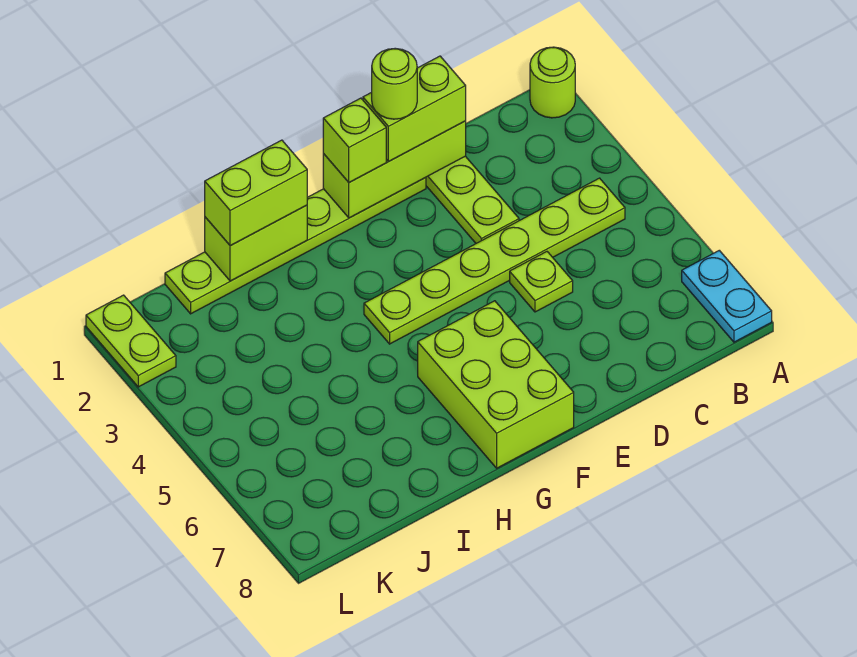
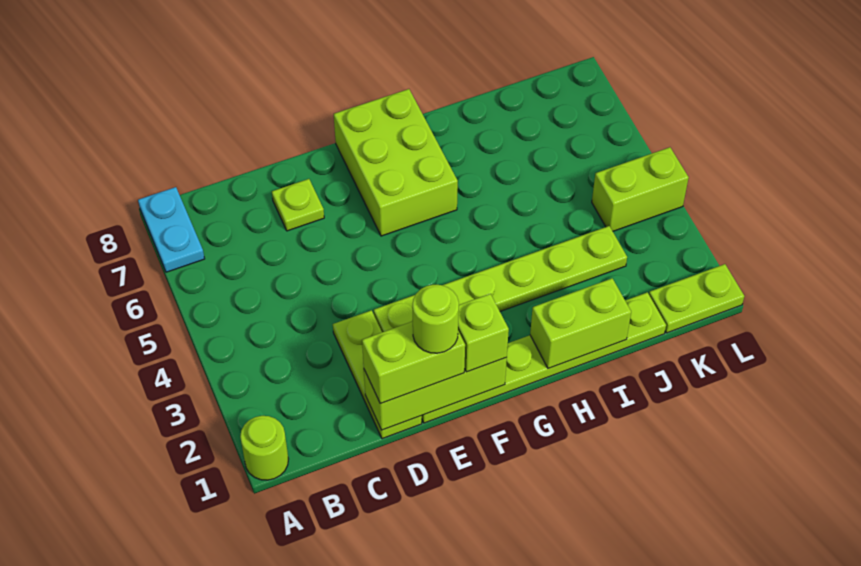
lime 1x6 plate [364,178,625,344] -> lime 1x6 plate moved to [374,226,627,332]
lime 1x1 plate [510,252,573,312] -> lime 1x1 plate moved to [272,179,324,231]
lime 1x2 brick [205,140,307,246] -> lime 1x2 brick moved to [592,147,689,231]
lime 1x2 plate [86,295,176,387] -> lime 1x2 plate turned to [649,264,744,333]

